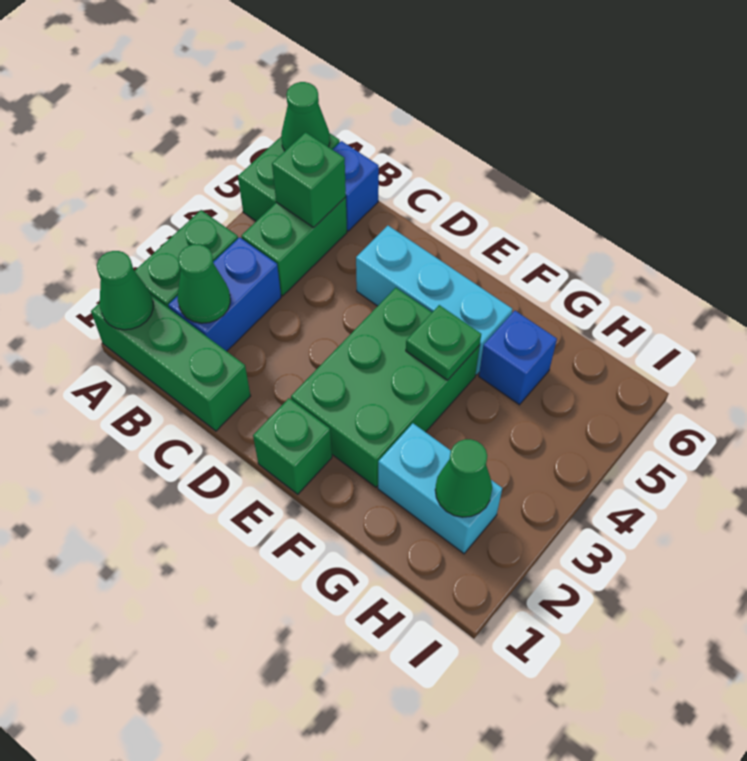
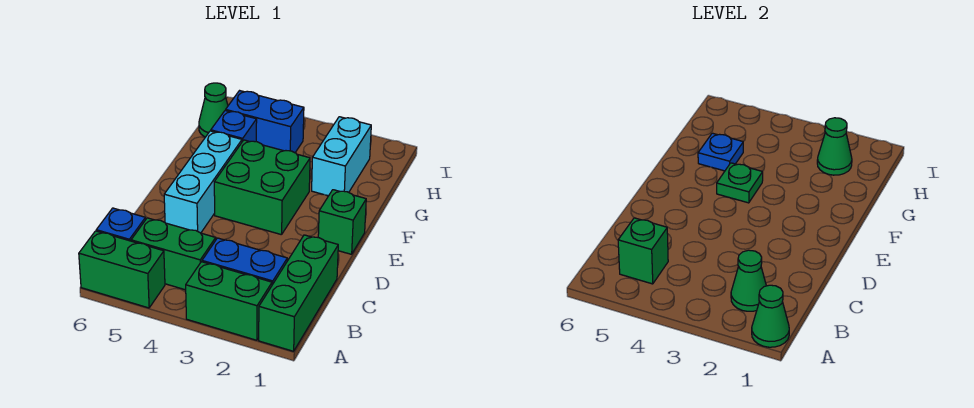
green 1x1 cone [281,82,330,151] -> green 1x1 cone moved to [199,83,228,137]
green 2x3 brick [291,288,480,487] -> green 2x2 brick [214,140,310,235]
none -> blue 1x1 plate [698,133,743,171]
none -> blue 1x2 brick [226,91,304,153]

